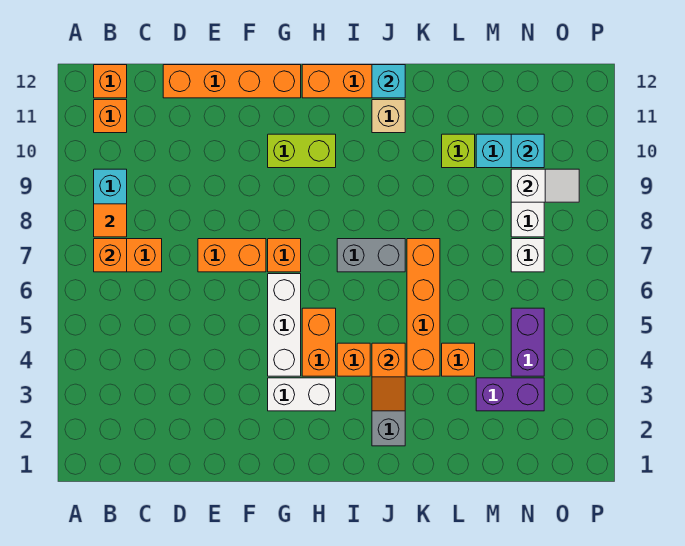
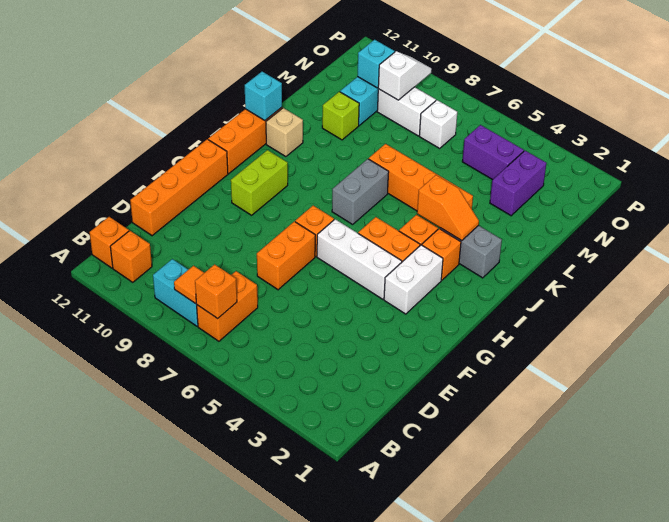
orange 1x1 brick [442,343,475,376] -> orange 1x1 brick moved to [422,229,461,280]

